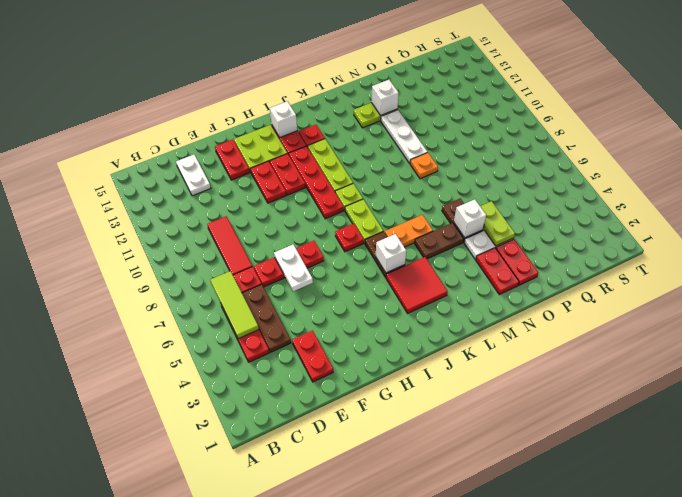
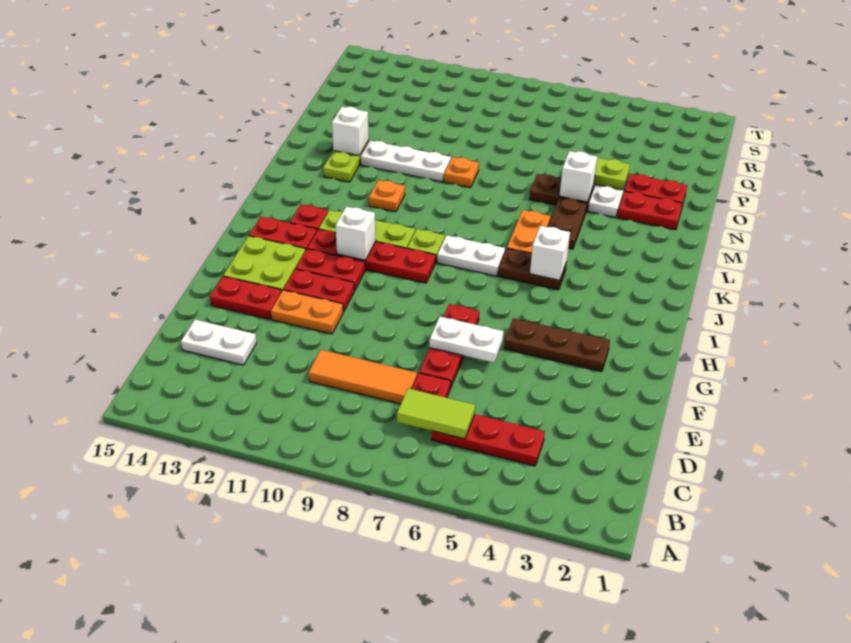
lime 1x3 tile [211,271,259,339] -> lime 1x2 tile [397,388,475,439]
brown 1x3 plate [242,284,291,352] -> brown 1x3 plate moved to [504,318,610,372]
red 1x3 tile [207,216,252,275] -> orange 1x3 tile [309,350,417,404]
red 1x2 plate [292,331,333,382] -> none
none -> orange 1x2 plate [271,290,343,334]
red 1x1 plate [335,224,364,252] -> none
white 1x1 brick [270,101,297,137] -> white 1x1 brick moved to [335,206,376,260]
red 2x2 tile [386,257,448,313] -> none
lime 1x2 plate [345,199,383,243] -> white 1x2 plate [437,235,505,276]
none -> orange 1x1 plate [369,180,405,212]

